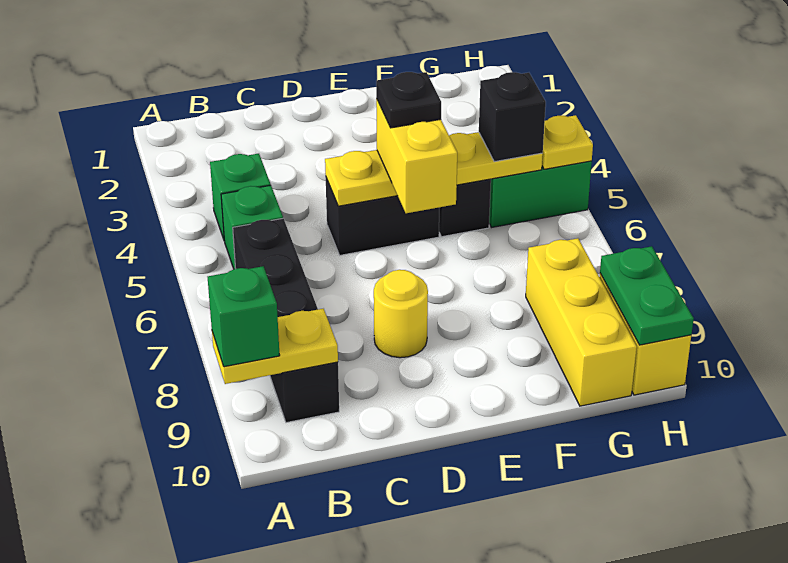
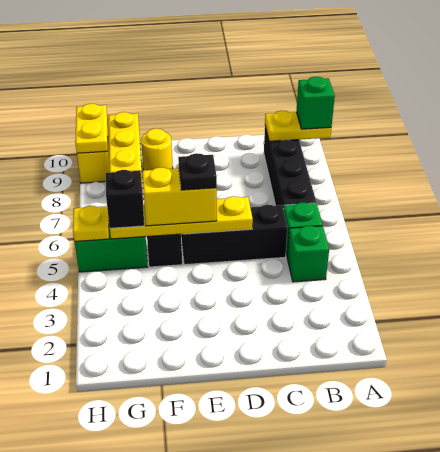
black 1x2 brick [326,178,439,255] -> black 1x3 brick [181,205,287,265]
yellow 1x1 round brick [374,270,428,358] -> yellow 1x1 round brick moved to [141,128,173,170]
yellow 1x2 brick [376,99,457,213] -> yellow 1x2 brick turned to [142,167,217,226]
green 1x2 plate [600,246,694,345] -> yellow 1x2 plate [75,104,108,153]

